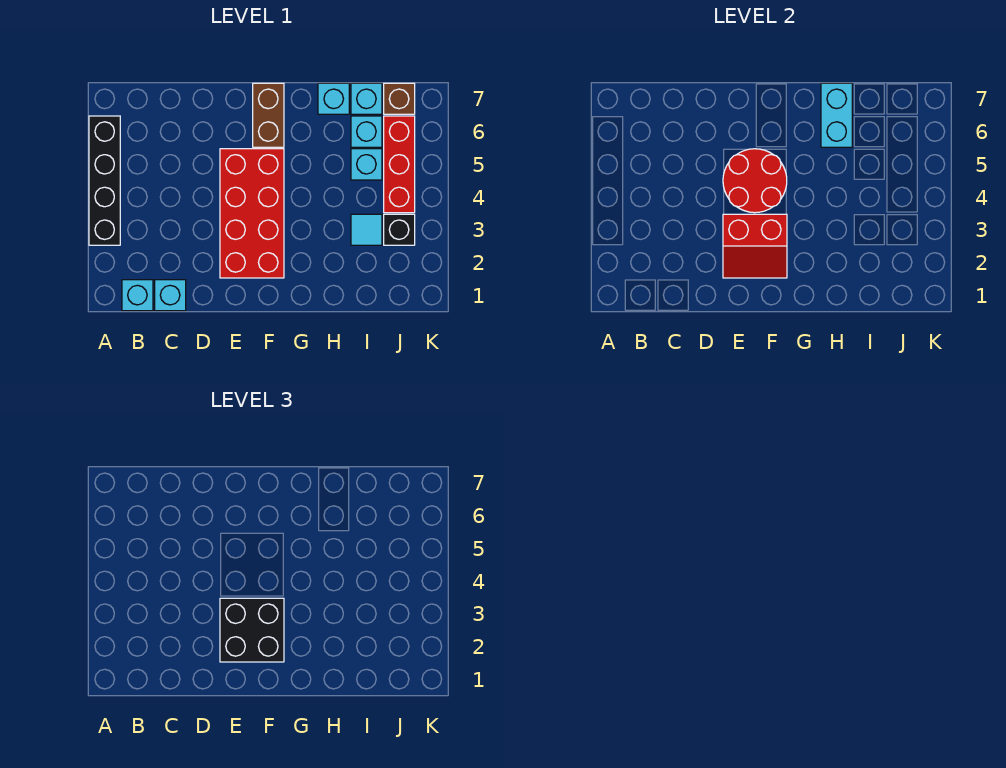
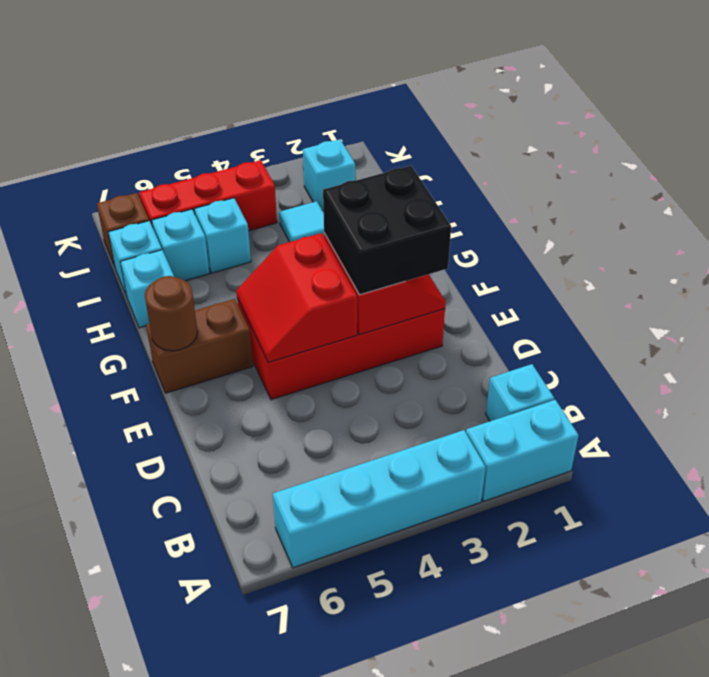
black 1x4 brick [89,116,120,245] -> cyan 1x4 brick [273,430,486,568]
cyan 1x1 brick [155,280,186,311] -> cyan 1x1 brick moved to [303,139,355,210]
red 2x2 round brick [723,149,787,213] -> red 2x2 slope [236,233,357,362]
none -> brown 1x1 round brick [145,276,198,351]
cyan 1x2 brick [821,83,852,147] -> cyan 1x2 brick moved to [466,400,579,501]
black 1x1 brick [384,214,415,245] -> none

